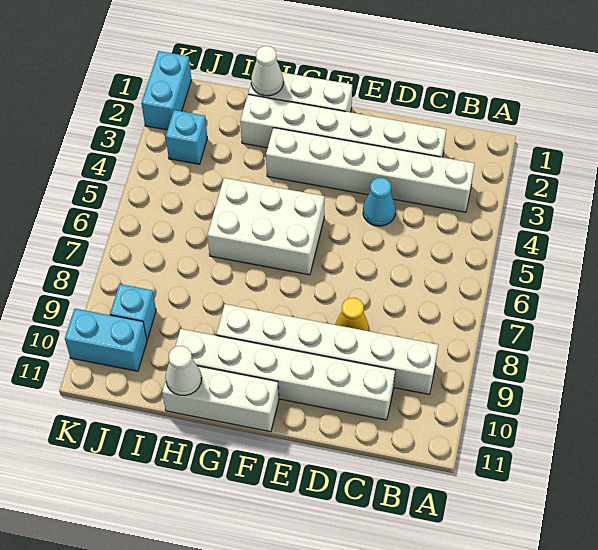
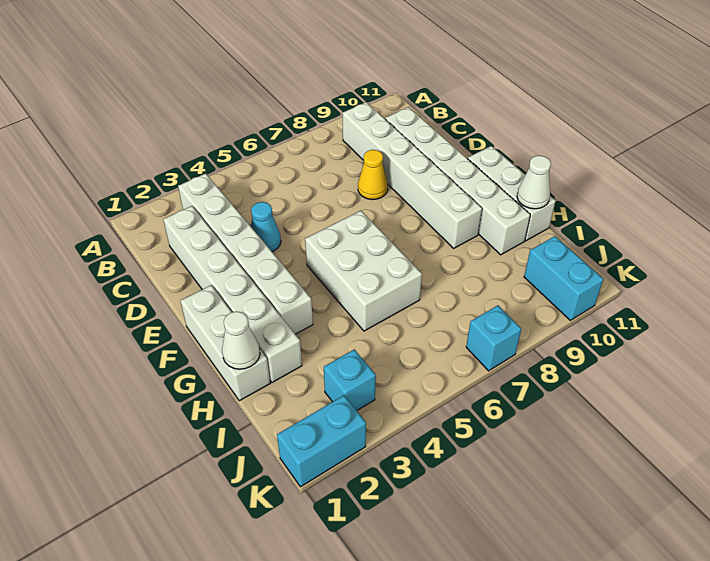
cyan 1x1 brick [110,284,156,340] -> cyan 1x1 brick moved to [466,305,521,371]

